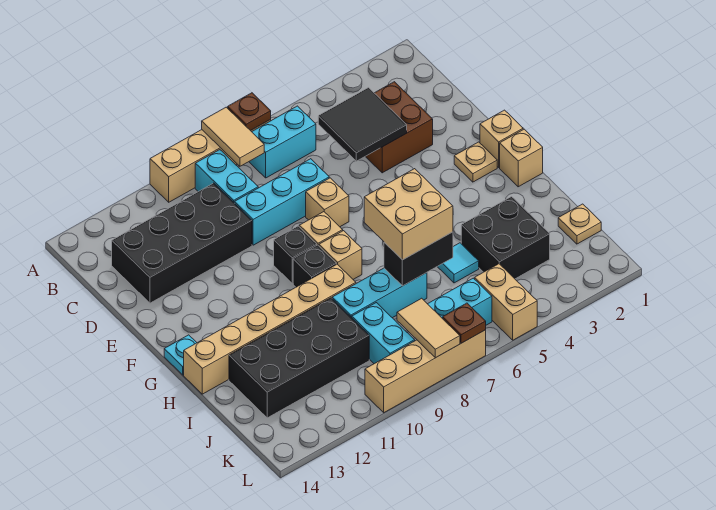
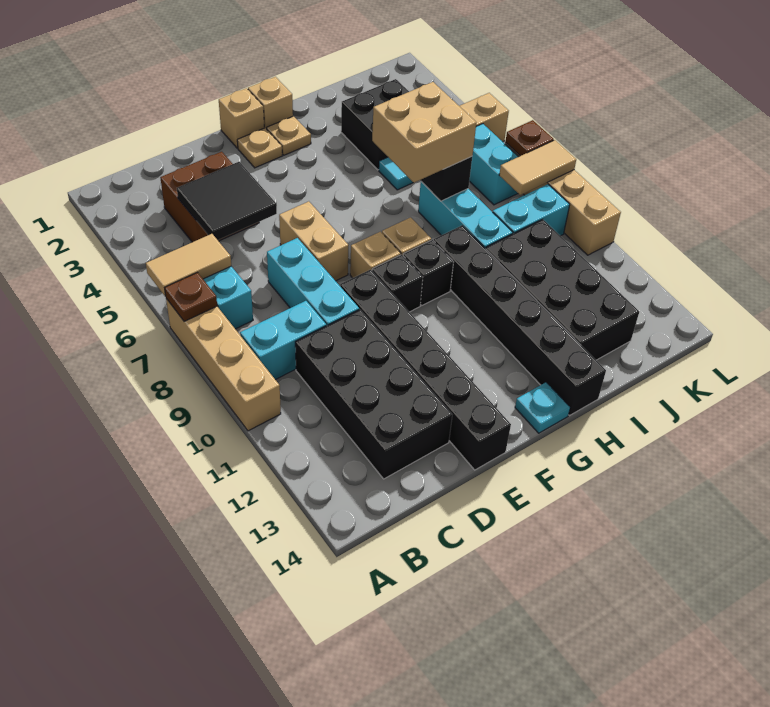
tan 1x2 tile [202,107,264,166] -> tan 1x2 tile moved to [146,234,231,296]
tan 1x1 brick [306,178,349,227] -> tan 1x2 brick [279,201,349,281]
none -> black 1x6 brick [340,270,511,470]
tan 1x6 brick [184,264,356,394] -> black 1x6 brick [434,226,606,415]
tan 1x1 plate [558,204,601,244] -> tan 1x1 plate moved to [267,116,311,155]

